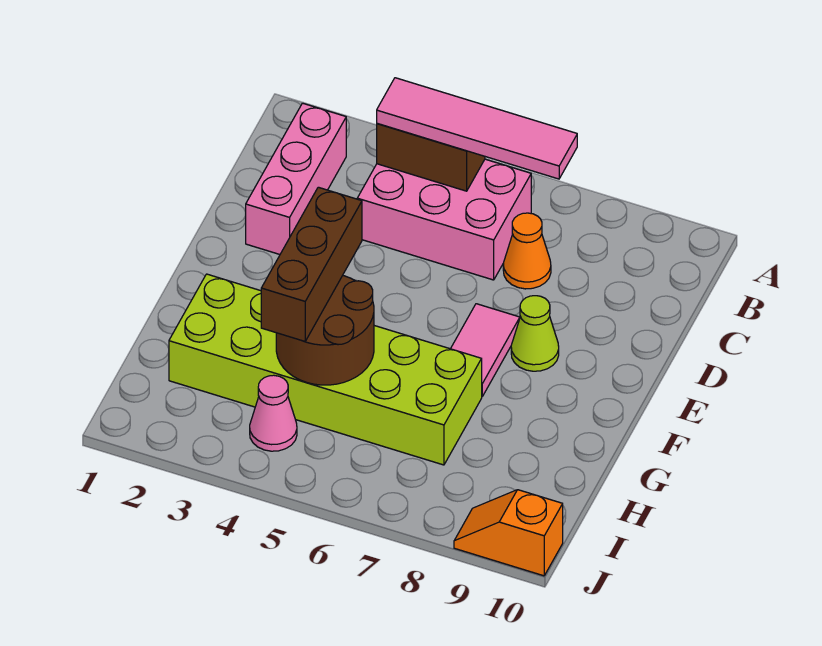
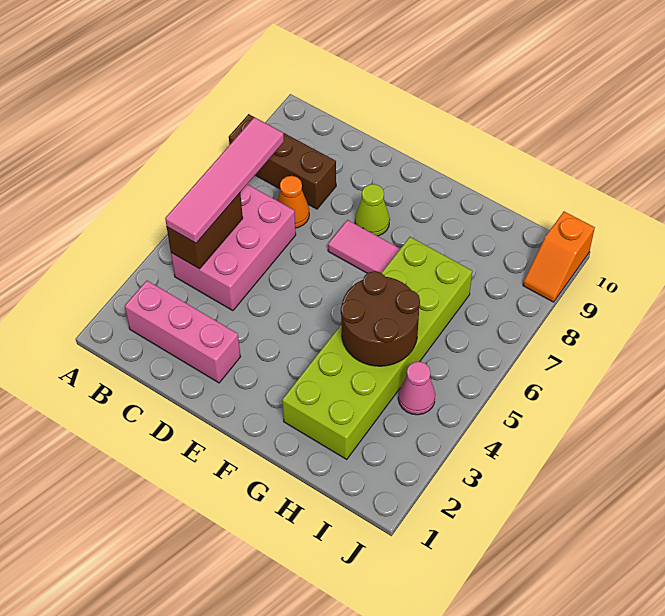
brown 1x3 brick [261,187,362,341] -> brown 1x3 brick moved to [229,114,336,209]

